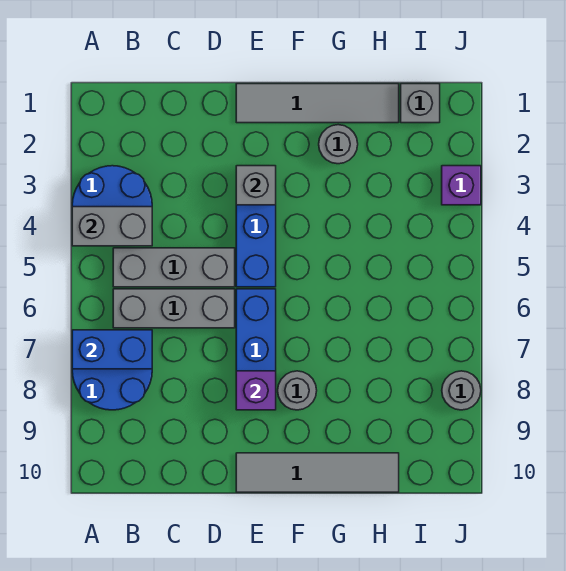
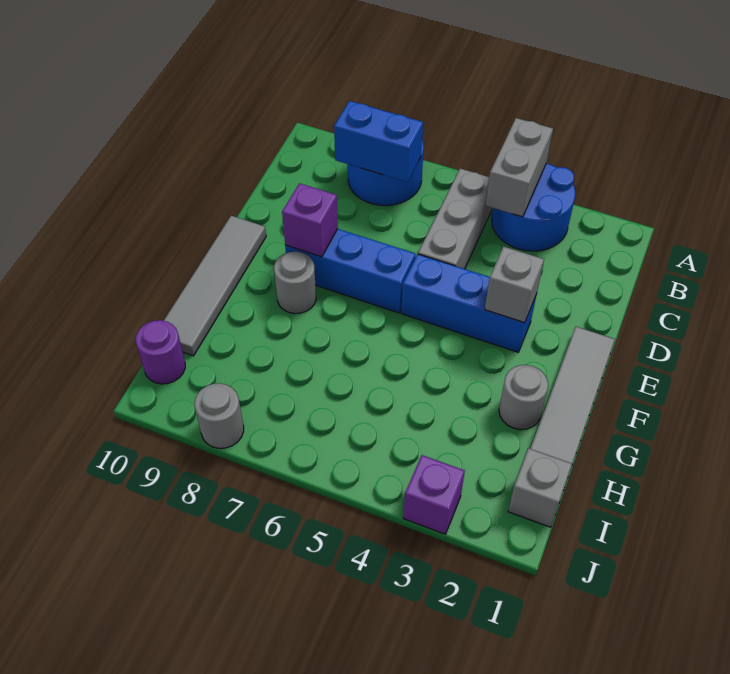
blue 1x2 brick [72,330,152,369] -> blue 1x2 brick turned to [334,101,423,182]
grey 1x3 brick [113,289,235,328] -> none
none -> purple 1x1 round brick [136,320,185,384]

